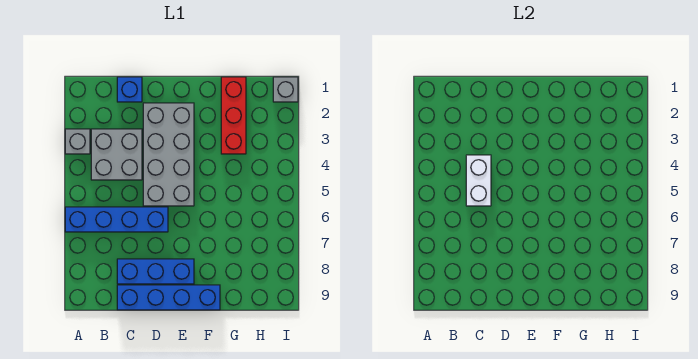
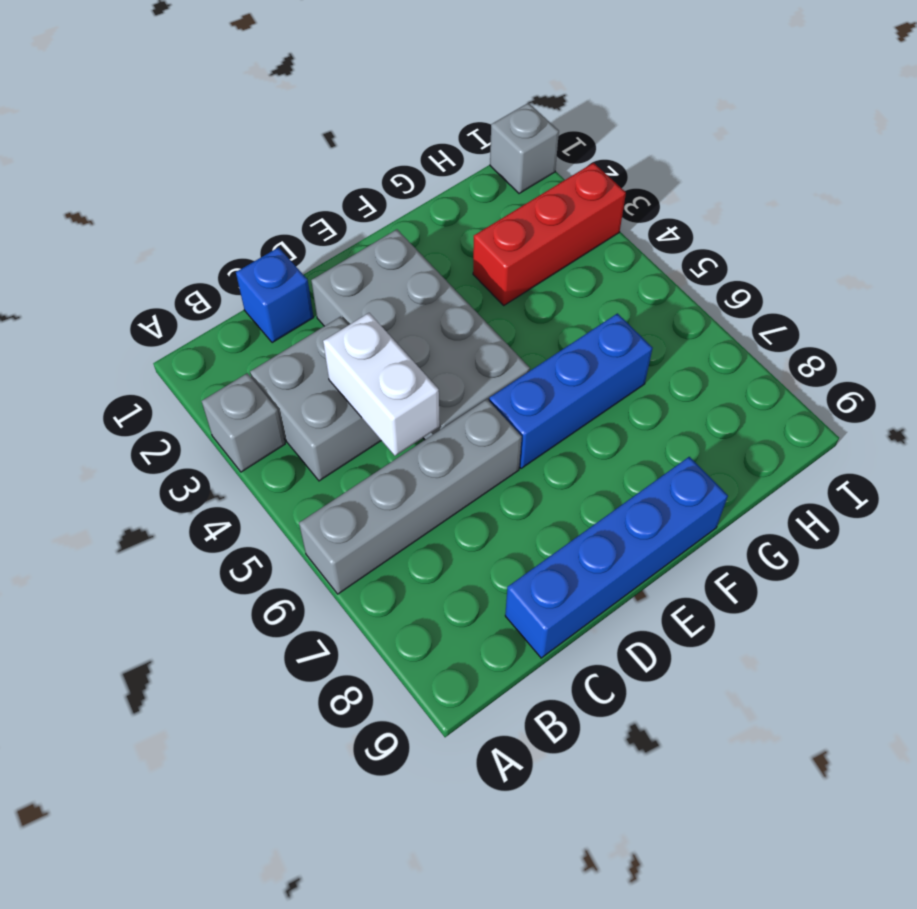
blue 1x4 brick [65,207,168,232] -> grey 1x4 brick [299,399,522,594]
blue 1x3 brick [117,259,194,284] -> blue 1x3 brick moved to [489,313,653,469]
red 1x3 brick [221,77,246,154] -> red 1x3 brick turned to [473,163,626,305]

